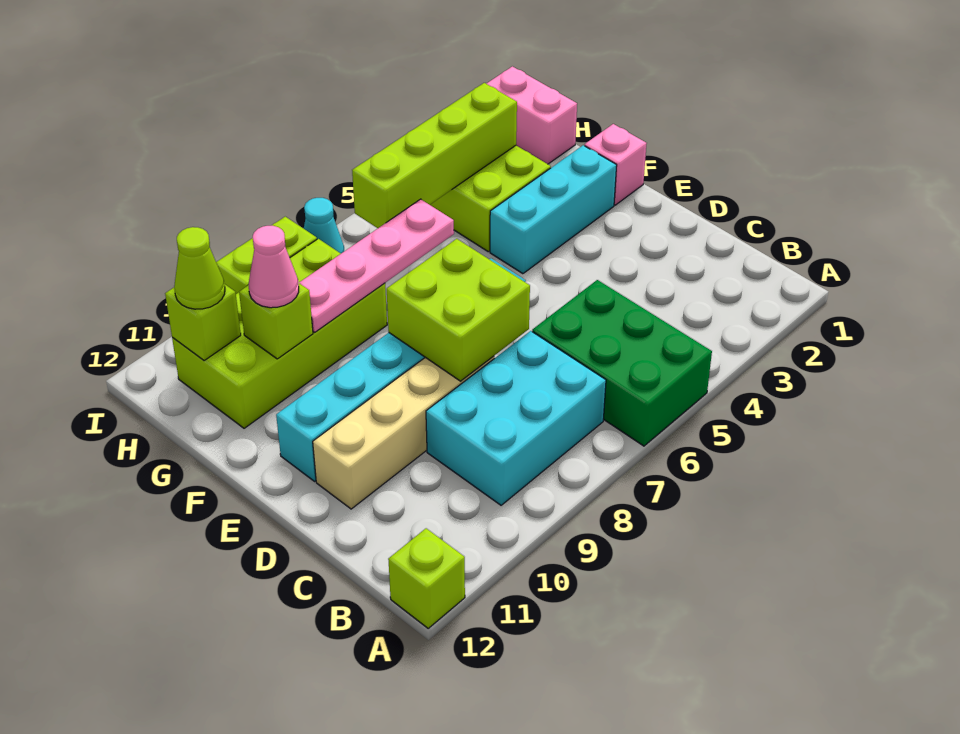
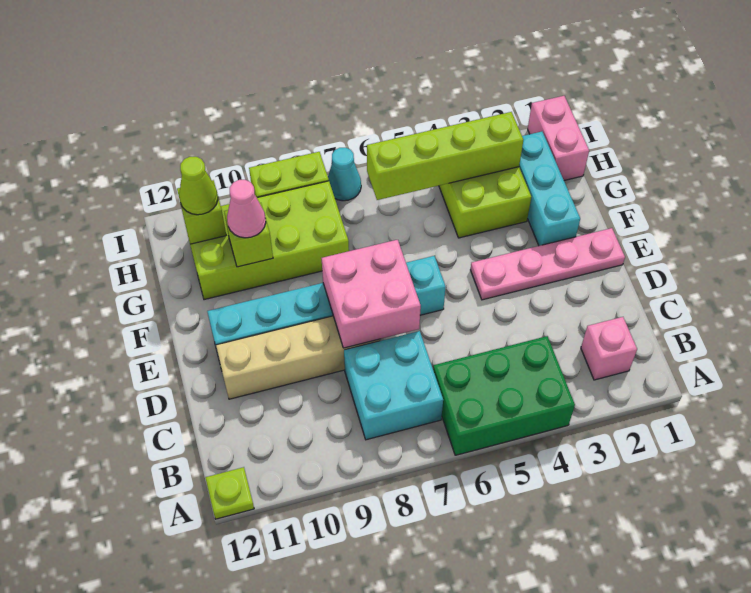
green 2x3 brick [532,280,712,446] -> green 2x3 brick turned to [433,336,575,455]
lime 1x1 brick [388,528,465,628] -> lime 1x1 plate [205,467,254,519]
cyan 2x3 brick [426,331,606,505] -> cyan 2x2 brick [344,331,443,440]
lime 2x2 brick [387,239,530,381] -> pink 2x2 brick [322,240,421,348]
pink 1x1 brick [585,124,647,205] -> pink 1x1 brick moved to [581,317,637,380]
cyan 1x3 brick [490,145,617,274] -> cyan 1x3 brick turned to [519,132,580,246]
pink 1x4 plate [299,199,454,332] -> pink 1x4 plate moved to [471,228,625,300]

